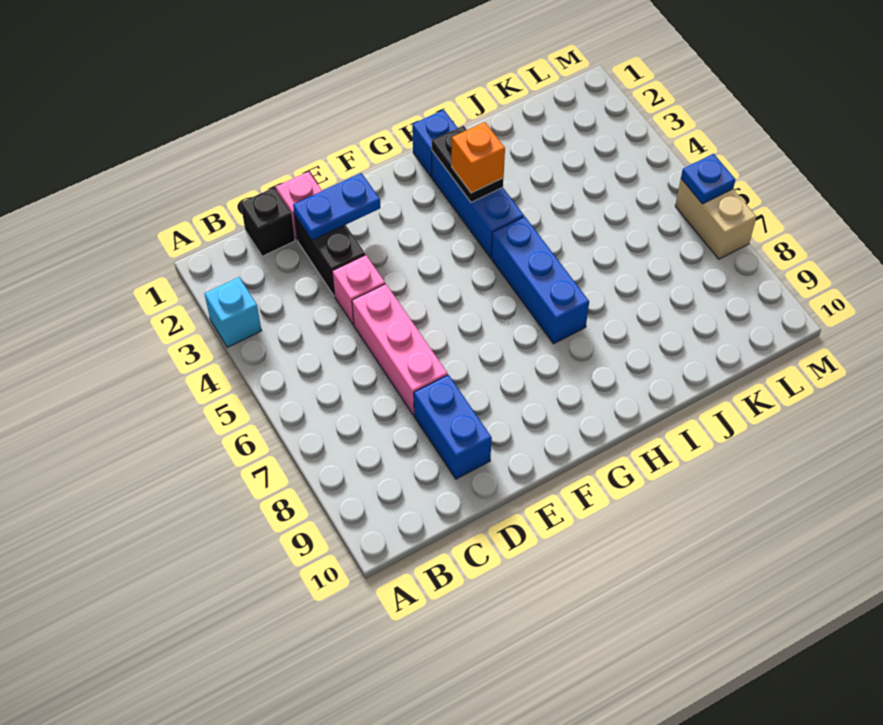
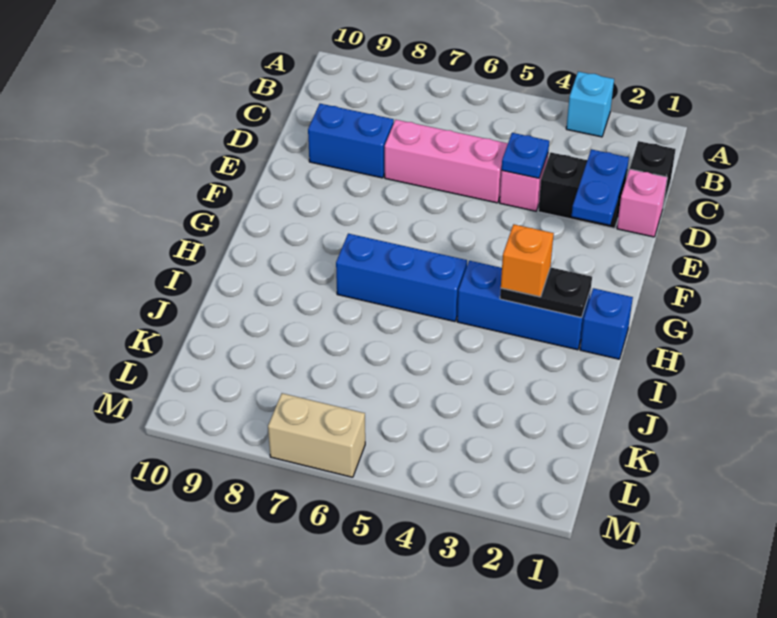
blue 1x1 plate [681,154,735,204] -> blue 1x1 plate moved to [502,133,549,178]

